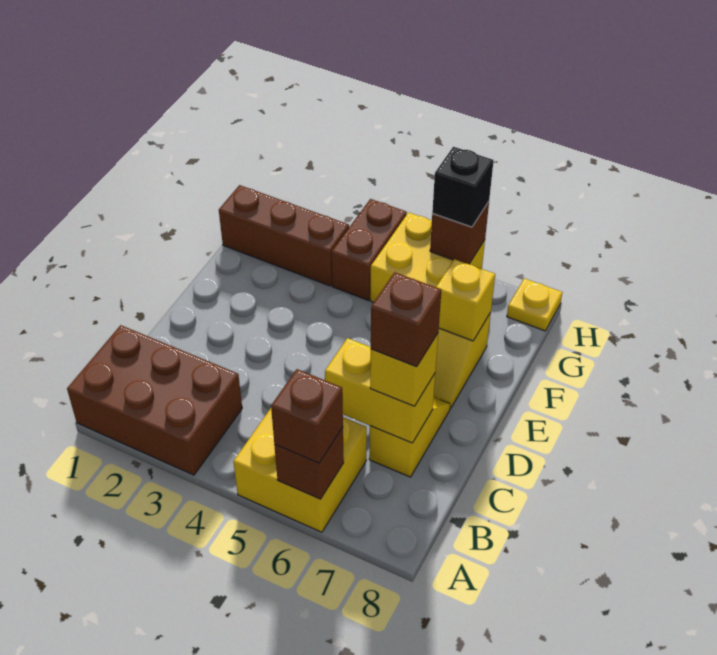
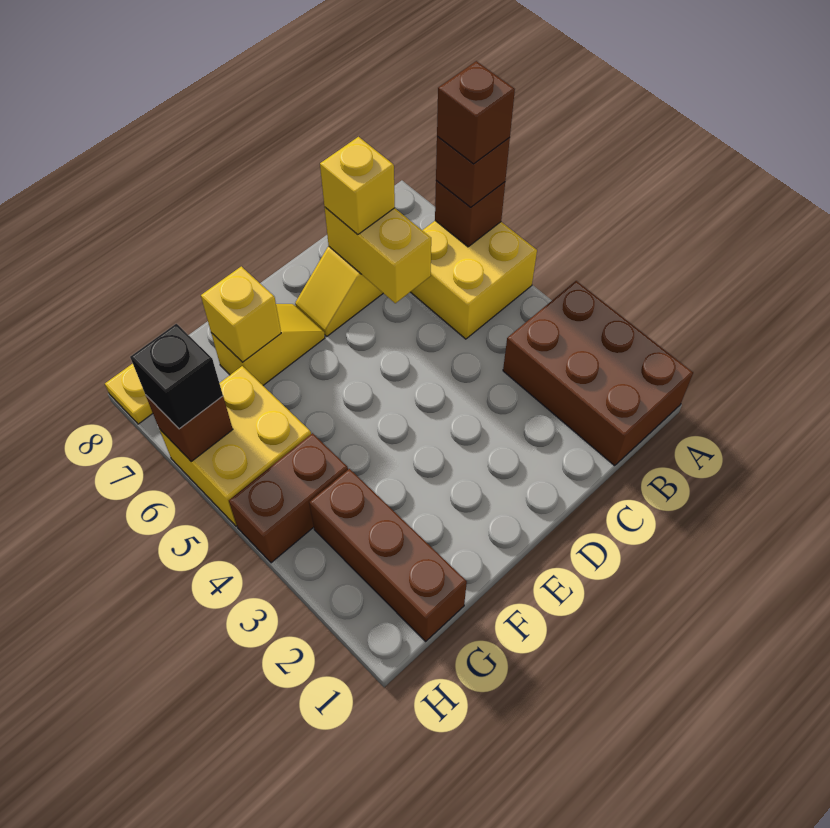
brown 1x1 brick [371,272,441,367] -> brown 1x1 brick moved to [437,61,515,164]

